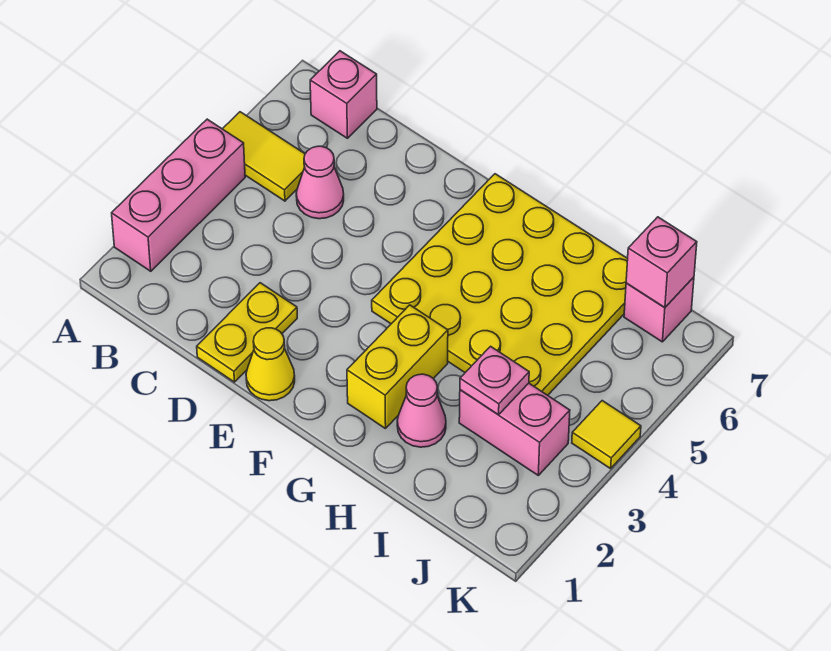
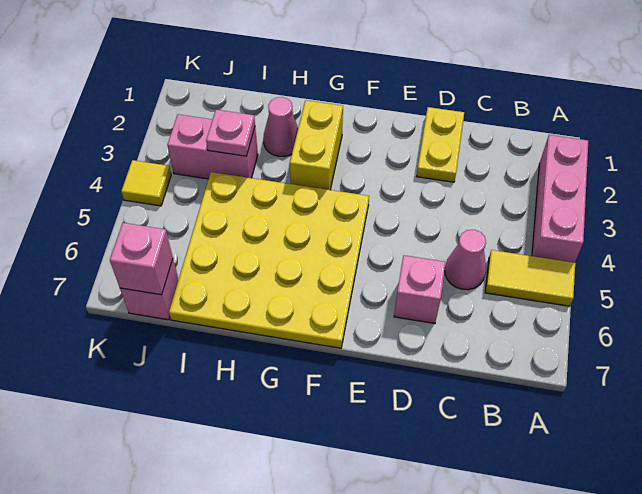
pink 1x1 brick [310,51,377,138] -> pink 1x1 brick moved to [394,255,446,323]
yellow 1x1 cone [246,328,295,401] -> none

